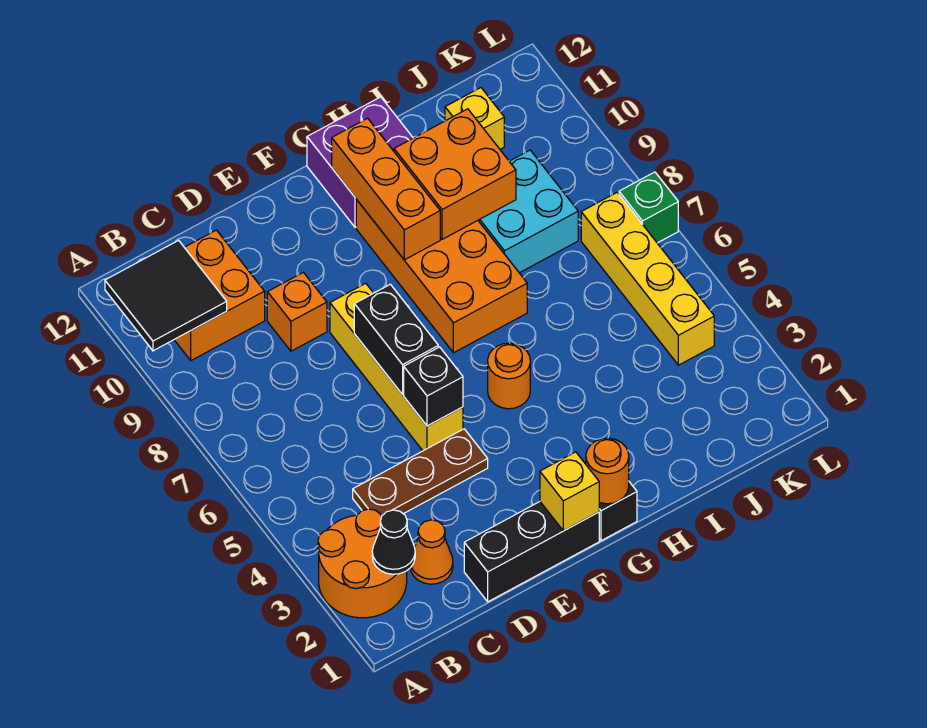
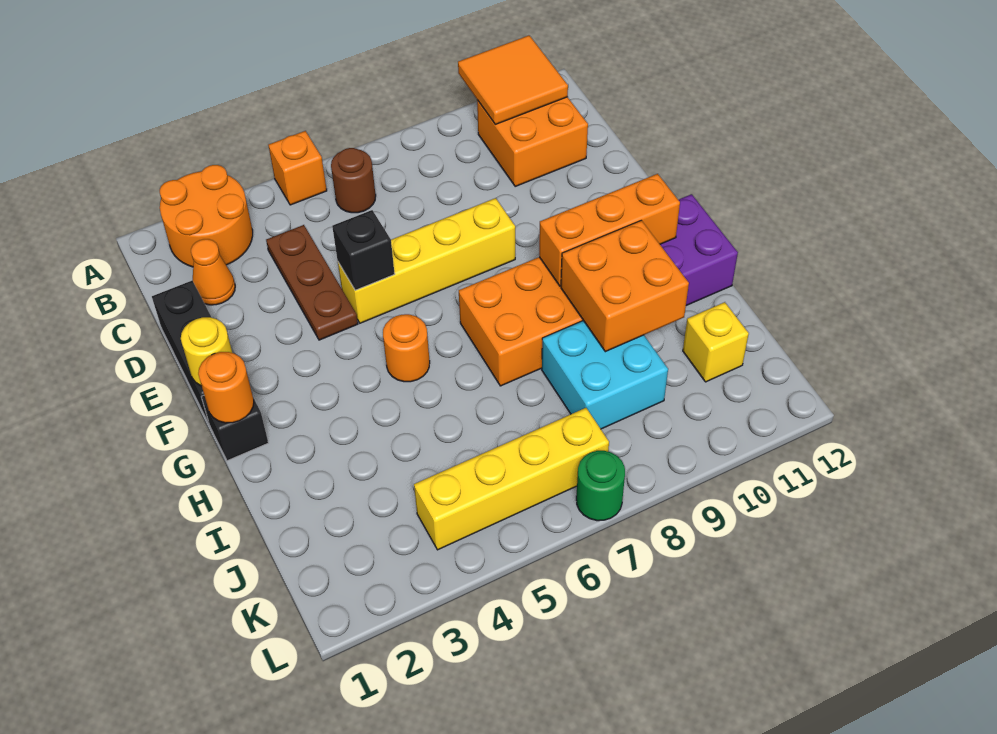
black 2x2 tile [105,240,227,351] -> orange 2x2 tile [458,35,568,124]
black 1x1 cone [372,510,415,574] -> none
none -> brown 1x1 round brick [331,148,376,213]
orange 1x1 brick [267,272,327,351] -> orange 1x1 brick moved to [268,131,327,205]
black 1x2 brick [354,284,438,395] -> none
yellow 1x1 brick [540,452,599,531] -> yellow 1x1 round brick [181,317,232,386]
green 1x1 brick [619,172,678,243] -> green 1x1 round brick [576,451,625,521]

